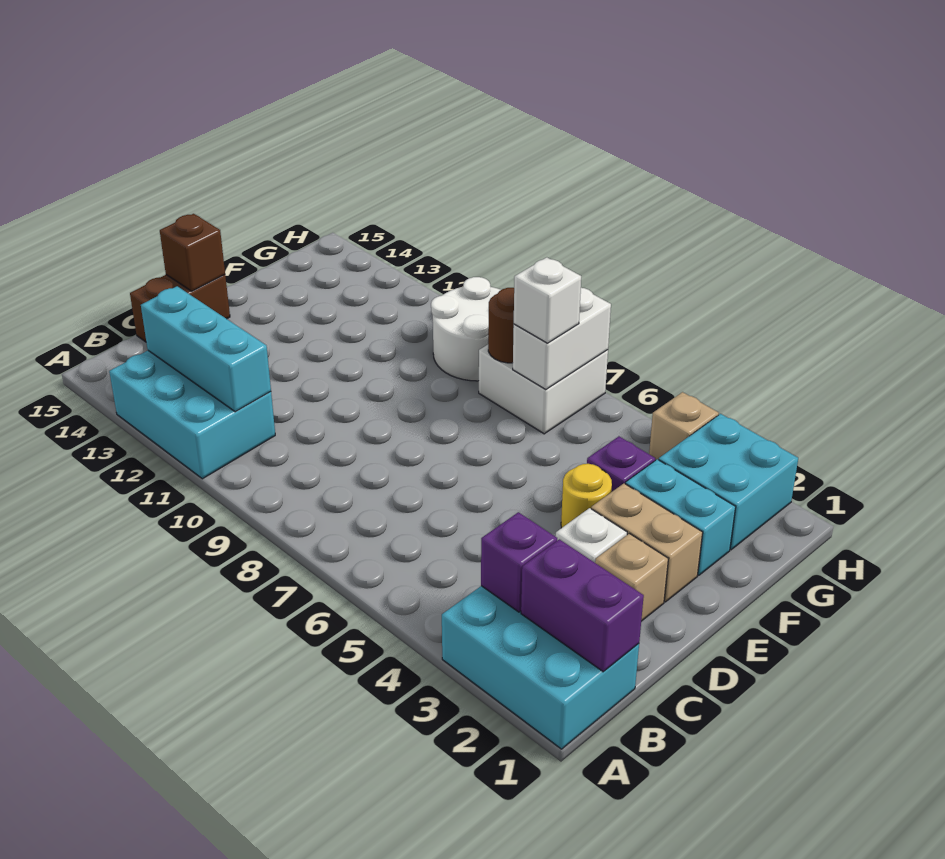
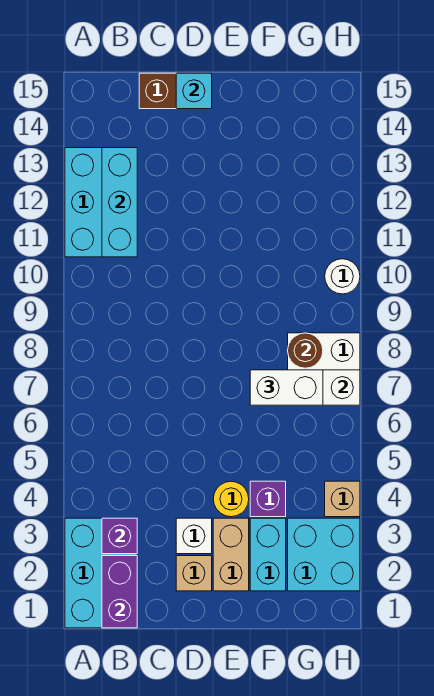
brown 1x1 brick [160,214,225,291] -> cyan 1x1 brick [176,73,212,109]
white 1x1 brick [514,257,581,343] -> white 1x2 brick [250,370,323,405]
white 2x2 round brick [431,277,501,381] -> white 1x1 round brick [325,259,360,294]

